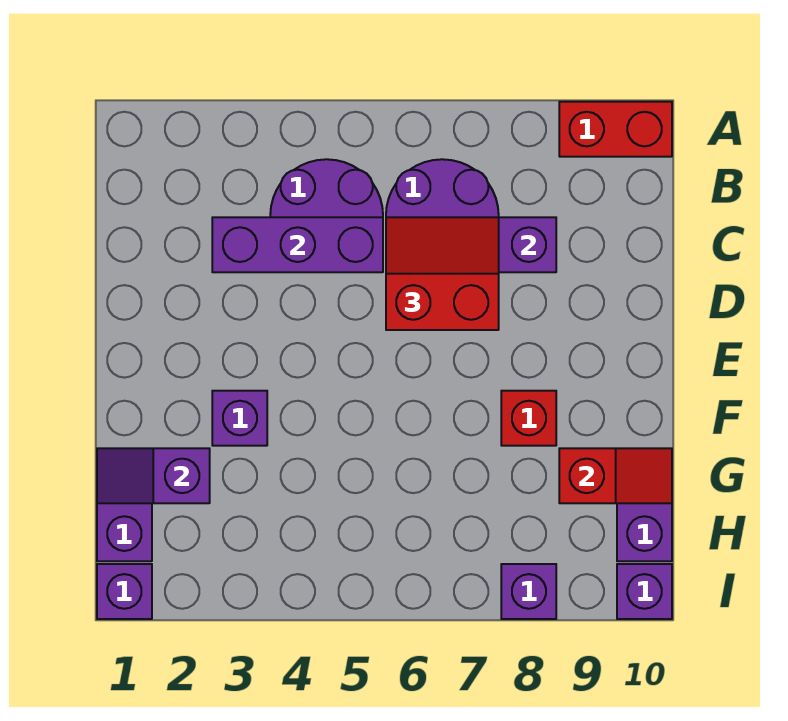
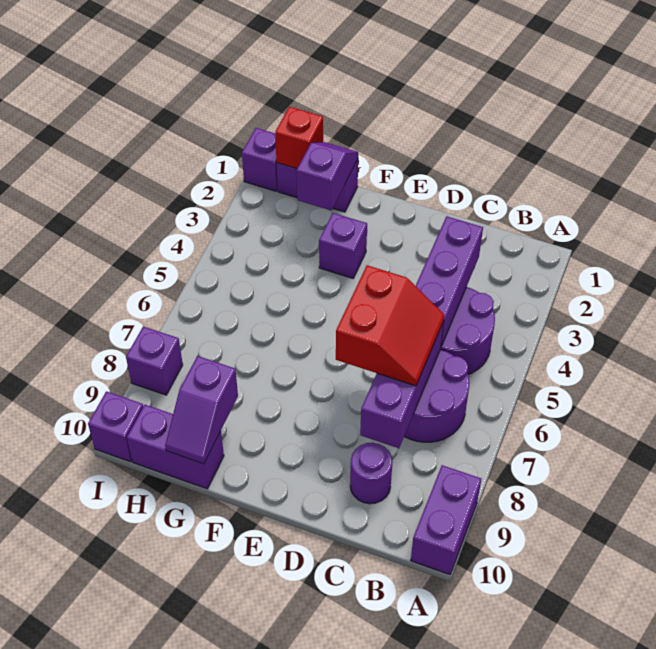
red 1x2 brick [559,102,672,157] -> purple 1x2 brick [411,465,481,575]
none -> purple 1x1 round brick [350,443,393,504]
red 1x1 brick [501,391,556,446] -> red 1x1 brick moved to [275,107,323,169]
red 1x2 slope [559,448,672,503] -> purple 1x2 slope [165,356,238,464]

